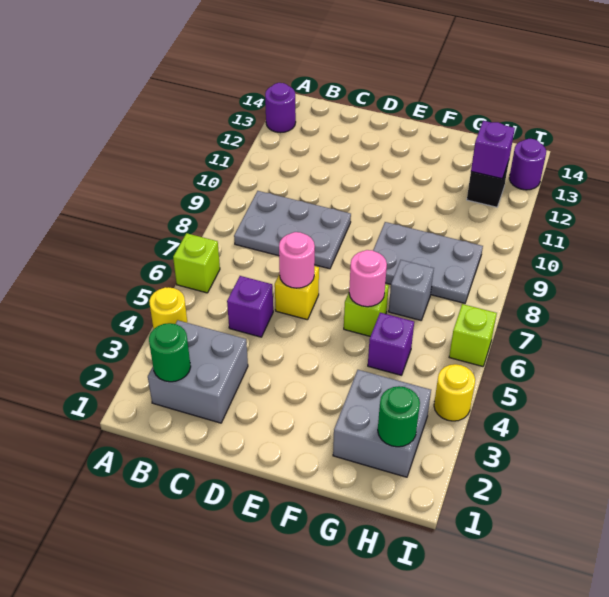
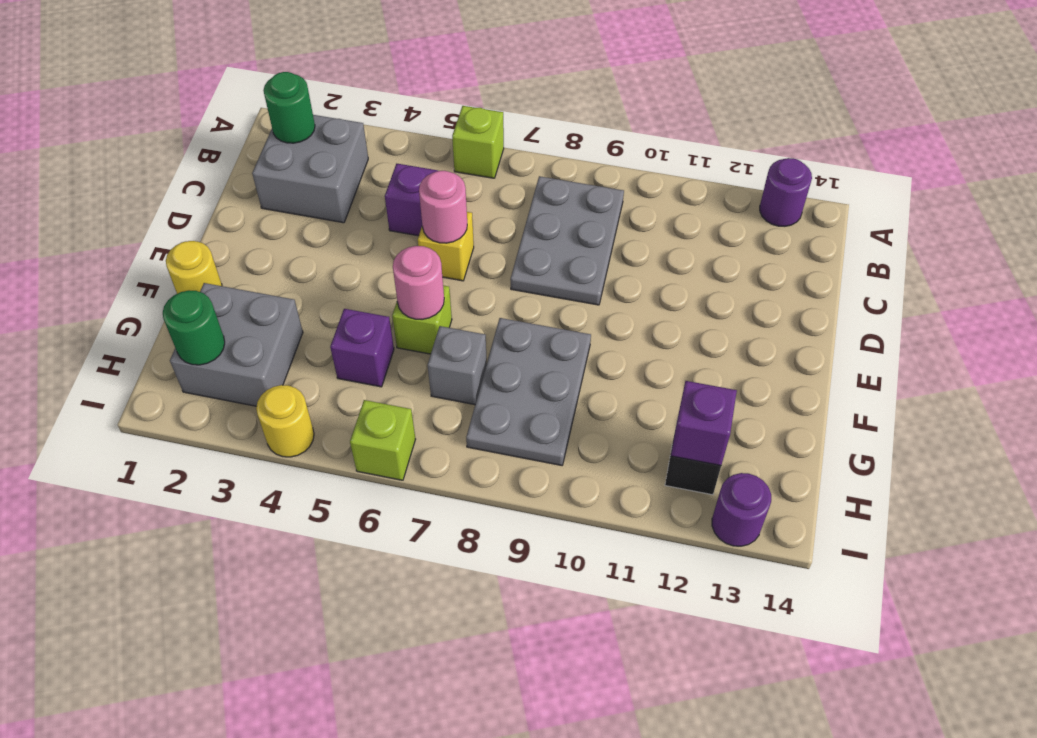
yellow 1x1 round brick [149,287,187,329] -> yellow 1x1 round brick moved to [166,241,222,294]

